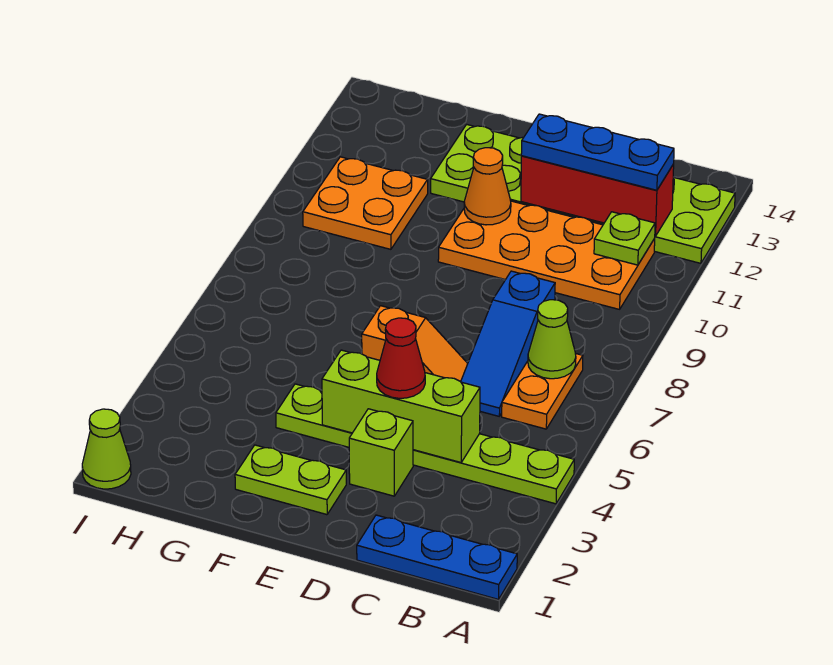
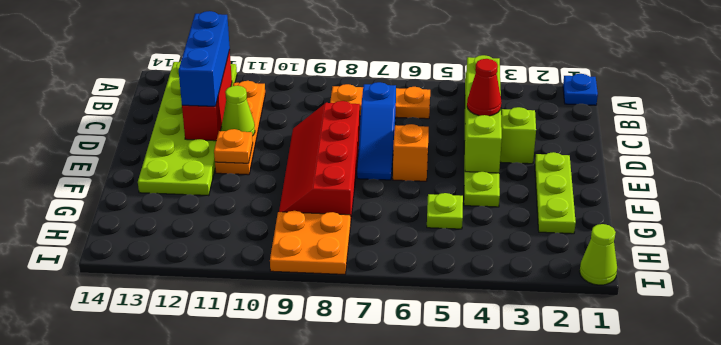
blue 1x3 plate [357,515,517,599] -> blue 1x1 plate [563,74,598,105]
orange 1x2 plate [502,353,583,429] -> orange 1x3 plate [330,84,430,119]
lime 1x1 cone [528,300,576,379] -> lime 1x1 cone moved to [222,86,255,136]
orange 2x4 plate [438,201,655,309] -> orange 1x4 plate [215,81,265,175]
lime 1x1 plate [594,212,655,265] -> lime 1x1 plate moved to [427,193,463,229]
blue 1x3 plate [521,114,674,190] -> blue 1x3 brick [179,11,230,106]
lime 1x3 brick [322,350,480,462] -> lime 1x4 brick [465,55,502,173]
blue 1x3 slope [461,271,555,416] -> blue 1x3 slope turned to [357,82,396,180]
none -> red 2x4 slope [279,101,360,217]
lime 1x2 plate [235,445,346,515] -> lime 1x3 plate [535,152,576,234]
orange 1x1 cone [464,148,511,225] -> orange 1x1 plate [214,129,253,163]
orange 2x2 plate [303,157,428,249] -> orange 2x2 plate moved to [270,211,351,274]

